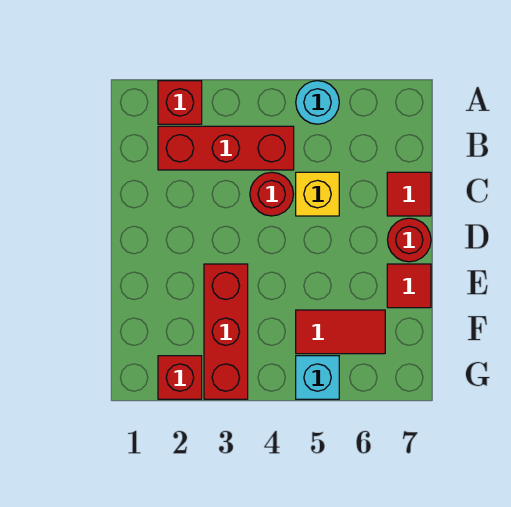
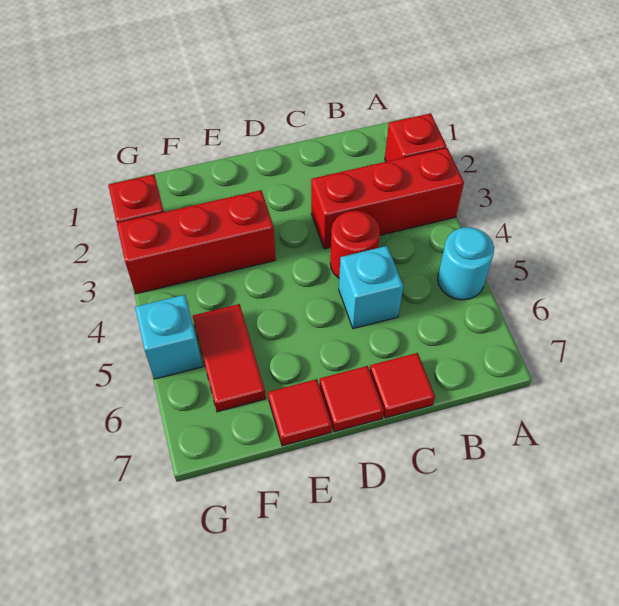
red 1x3 brick [158,126,294,170] -> red 1x3 brick turned to [311,148,464,249]
yellow 1x1 brick [296,172,339,216] -> cyan 1x1 brick [339,246,403,329]
red 1x1 round brick [388,218,431,262] -> red 1x1 tile [319,366,384,432]

